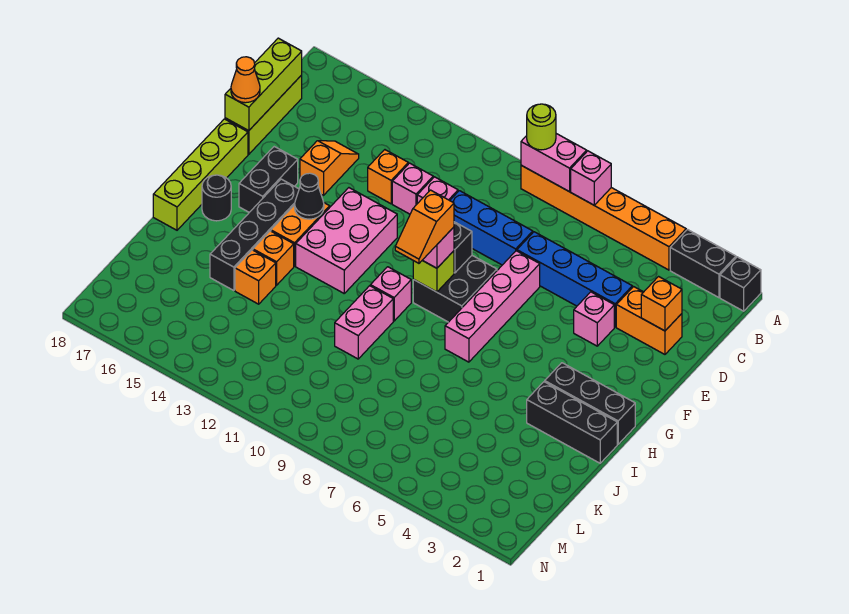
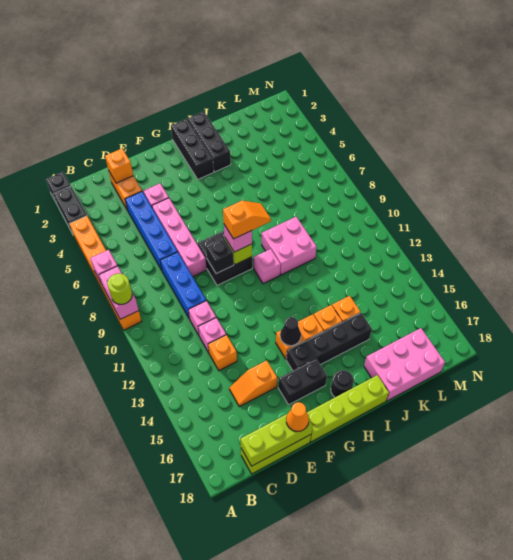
pink 1x4 brick [445,251,540,362] -> pink 1x4 brick turned to [152,198,207,277]
pink 2x3 brick [296,188,397,293] -> pink 2x3 brick moved to [364,328,445,401]
pink 1x2 brick [335,286,393,359] -> pink 2x2 brick [262,217,316,275]

